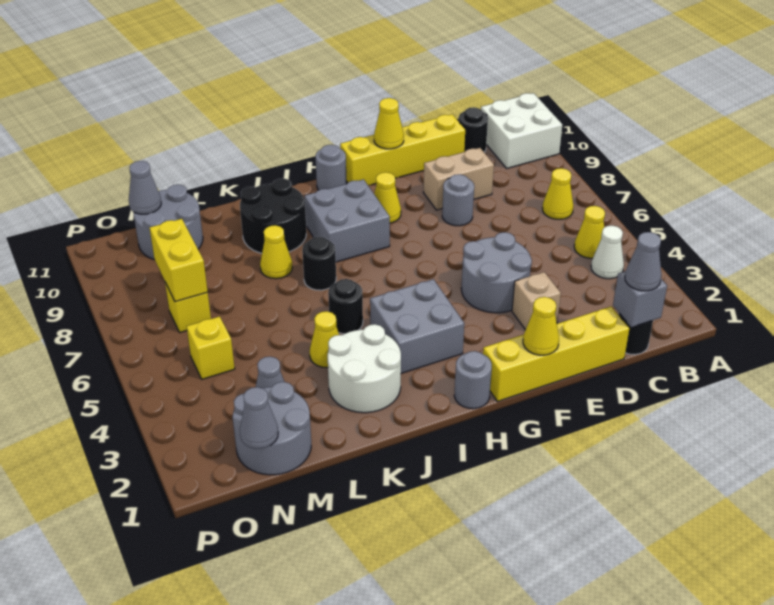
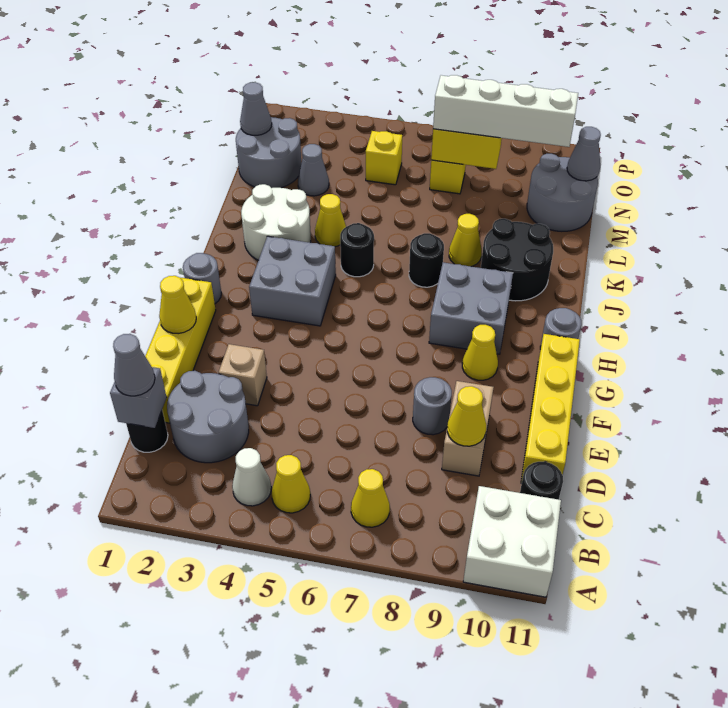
grey 2x2 round brick [461,232,532,313] -> grey 2x2 round brick moved to [167,371,249,463]
yellow 1x1 cone [374,98,404,149] -> yellow 1x1 cone moved to [447,386,486,446]
none -> white 1x4 brick [433,75,578,147]

